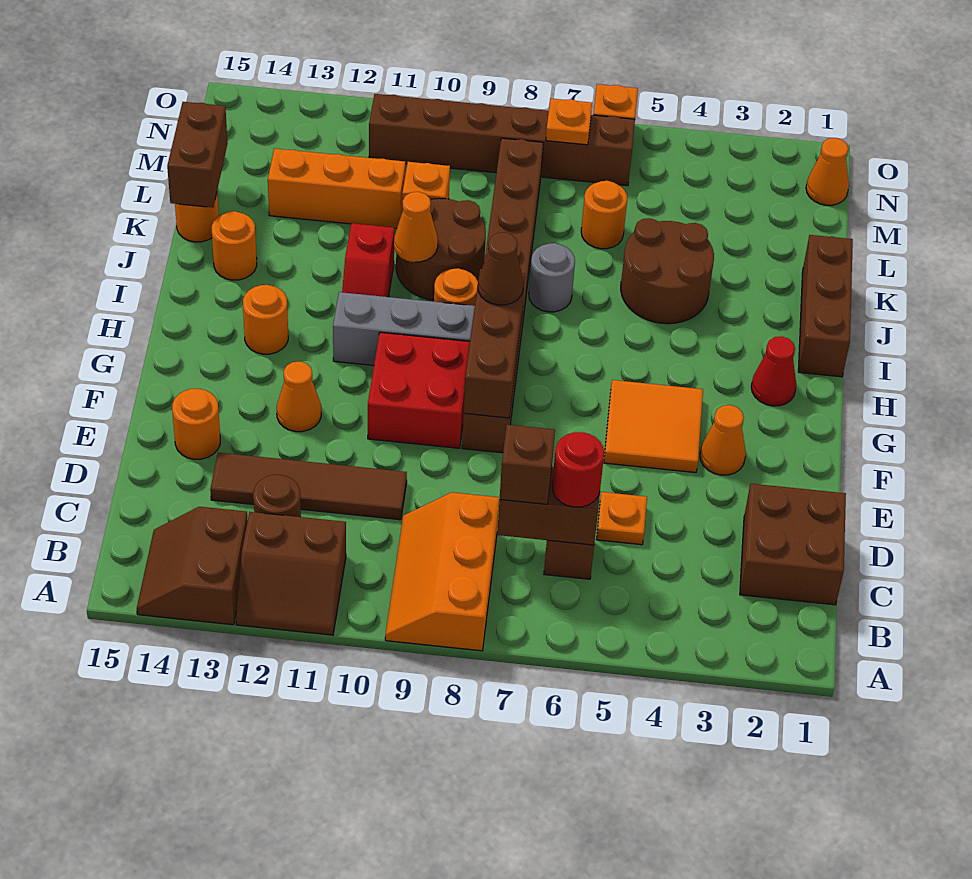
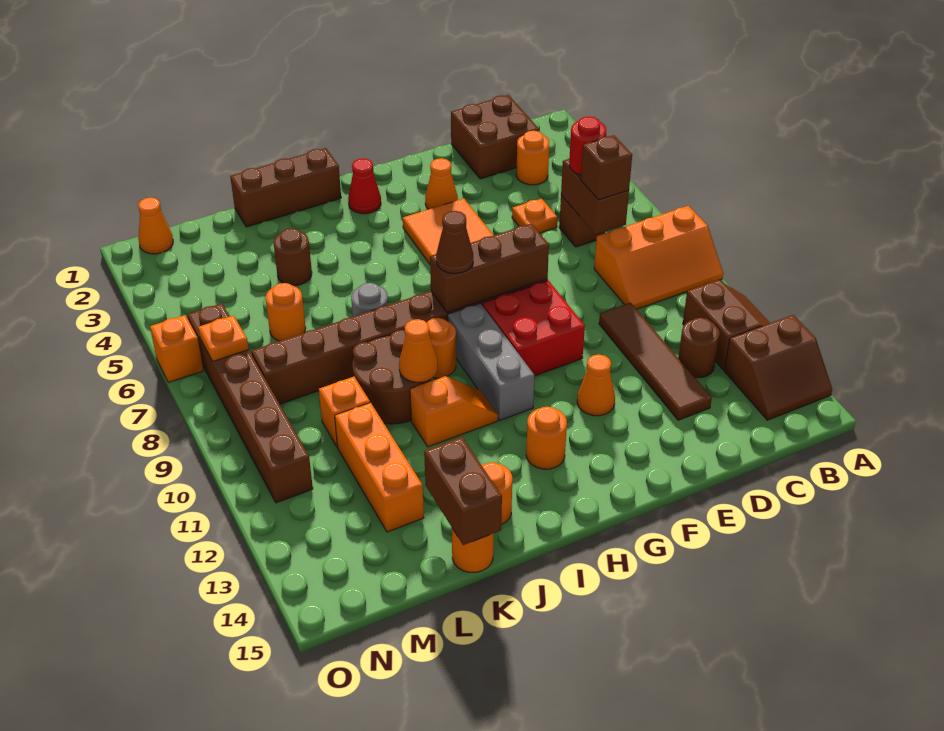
orange 1x1 round brick [172,389,220,459] -> orange 1x1 round brick moved to [516,131,549,185]
red 1x2 slope [342,223,394,297] -> orange 1x2 slope [410,376,498,447]
brown 2x2 round brick [621,218,714,324] -> brown 1x1 round brick [274,228,312,286]
brown 1x2 brick [167,102,228,207] -> brown 1x2 brick turned to [424,437,502,545]

